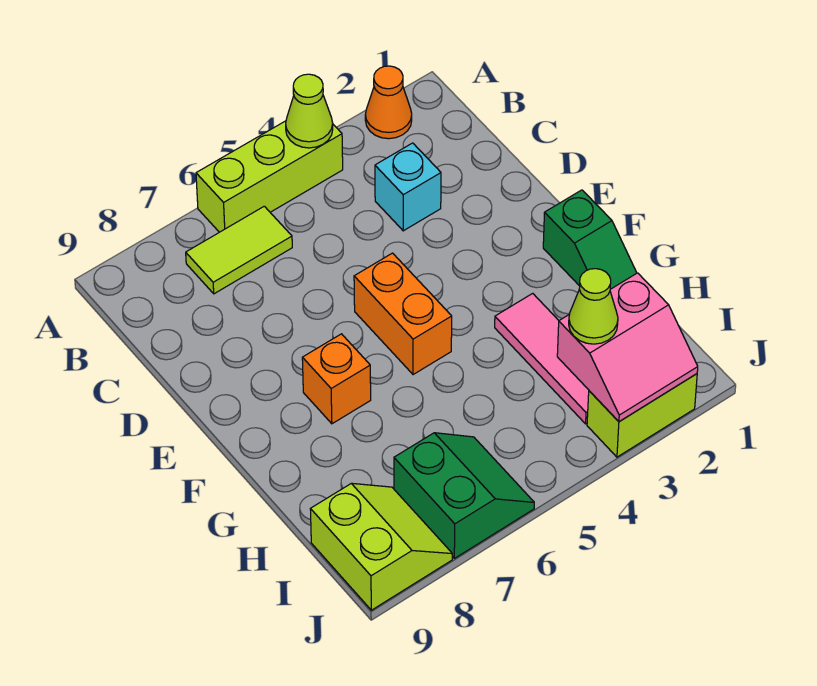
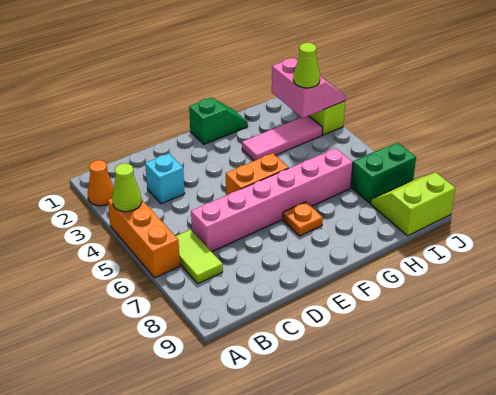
lime 1x3 brick [196,121,343,232] -> orange 1x3 brick [108,198,180,278]
none -> pink 1x6 brick [191,148,353,252]
orange 1x1 brick [302,334,371,424] -> orange 1x1 plate [283,202,323,236]

